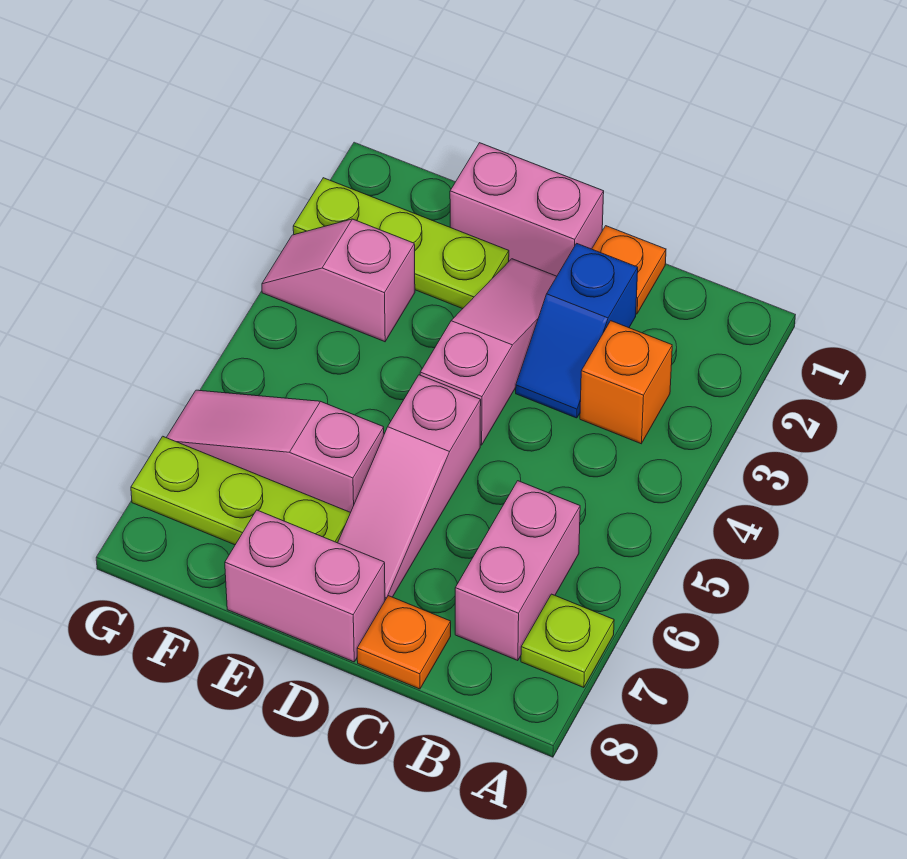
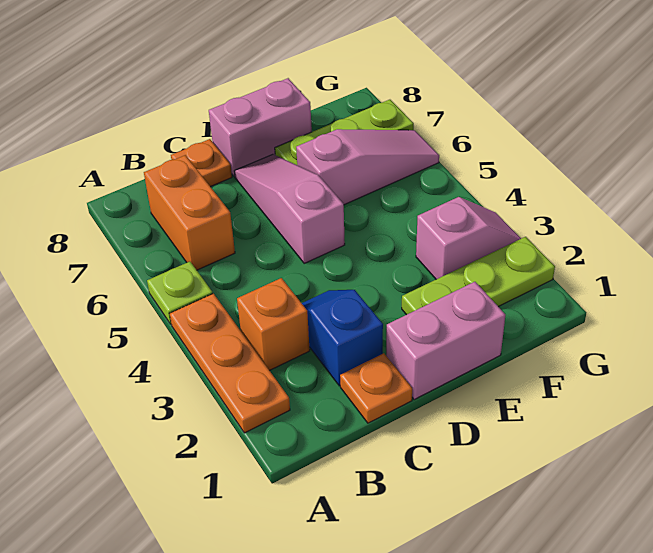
none -> orange 1x3 plate [170,294,290,433]
lime 1x1 plate [521,594,614,688] -> lime 1x1 plate moved to [147,262,213,324]
pink 1x2 brick [455,481,580,661] -> orange 1x2 brick [144,155,235,270]
pink 1x3 slope [420,259,557,445] -> none

